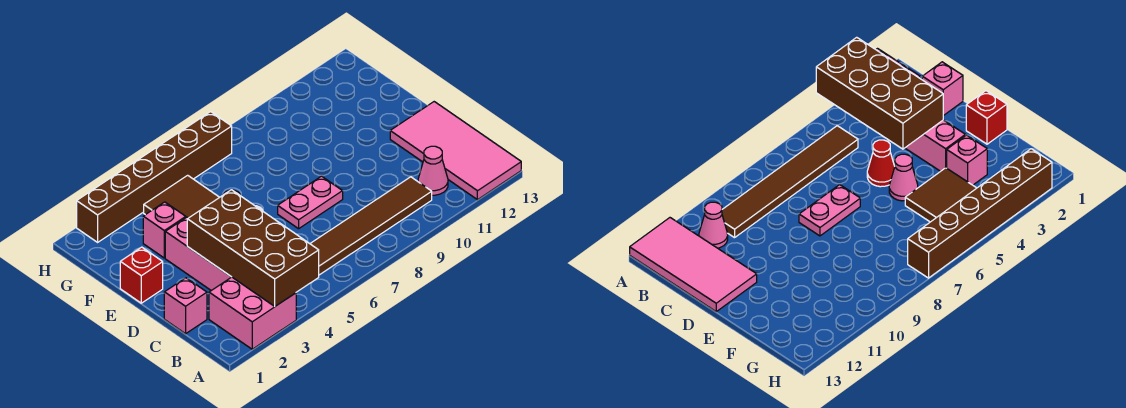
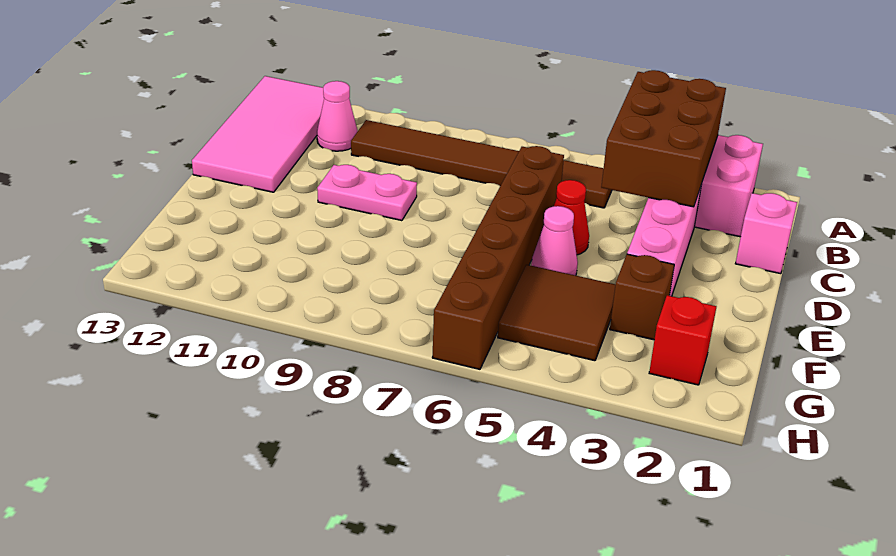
brown 2x4 brick [187,190,319,306] -> brown 2x3 brick [601,70,726,207]
pink 1x2 plate [278,176,343,229] -> pink 1x2 plate moved to [317,165,417,221]
red 1x1 brick [120,247,163,303] -> red 1x1 brick moved to [649,295,717,385]
pink 1x1 brick [143,202,186,258] -> brown 1x1 brick [610,254,674,340]
brown 1x6 brick [77,112,232,242] -> brown 1x6 brick turned to [432,146,564,369]

